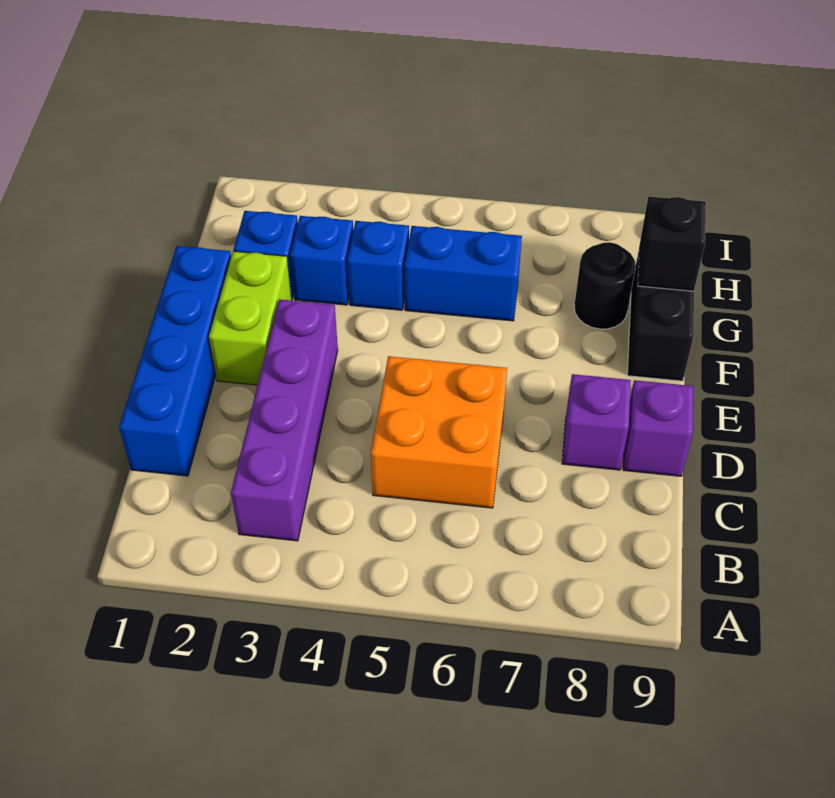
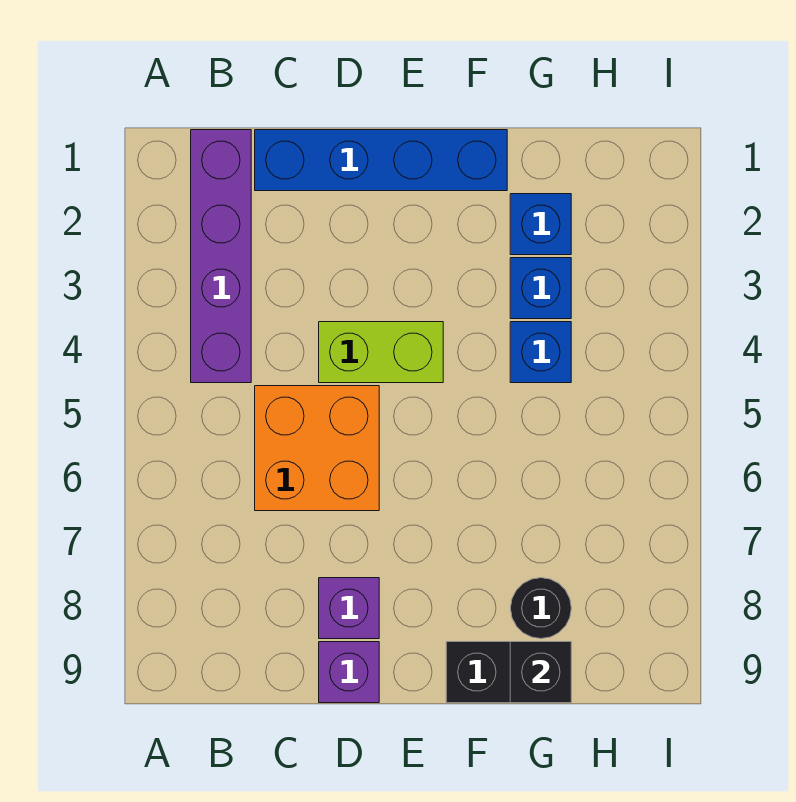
purple 1x4 brick [231,299,338,541] -> purple 1x4 brick turned to [191,130,251,383]
lime 1x2 brick [209,251,292,385] -> lime 1x2 brick moved to [319,322,443,383]
blue 1x2 brick [405,226,522,321] -> none

